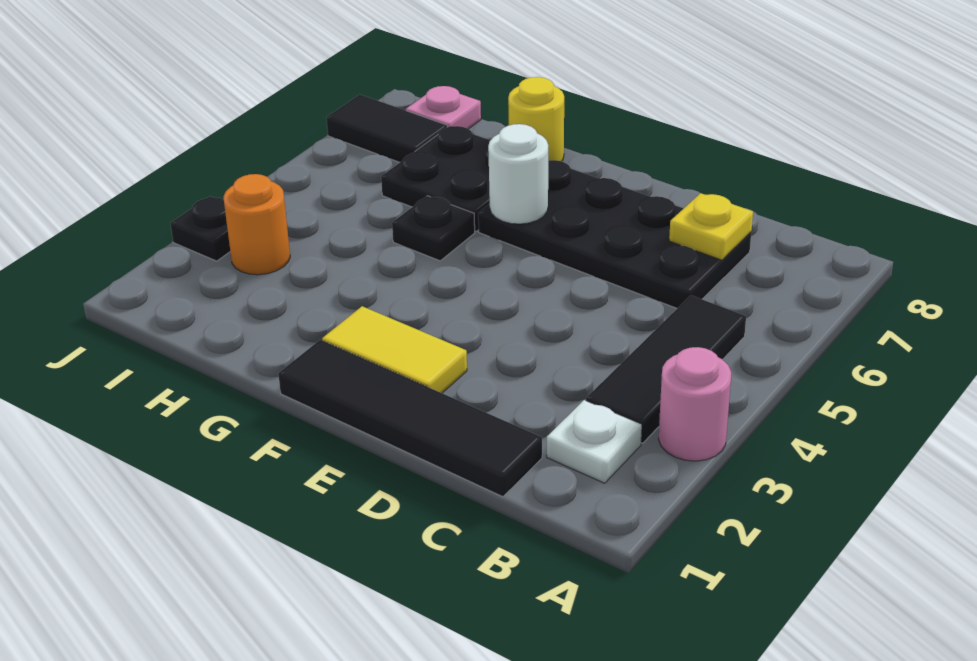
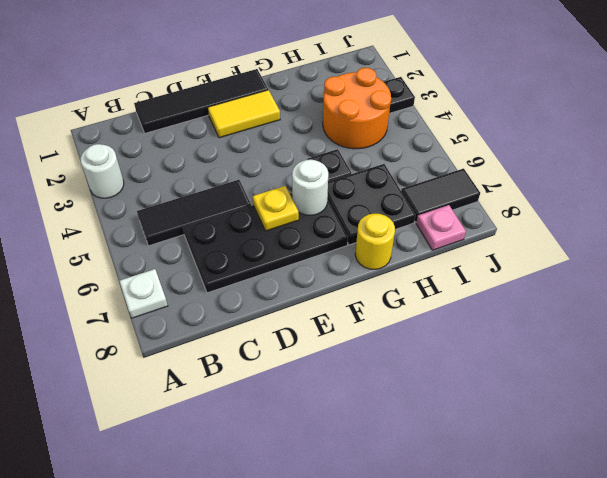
pink 1x1 round brick [659,347,731,461] -> white 1x1 round brick [80,144,124,198]
white 1x1 plate [547,400,642,483] -> white 1x1 plate moved to [119,269,168,318]
black 1x3 tile [586,295,746,443] -> black 1x3 tile turned to [137,180,251,246]
yellow 1x1 plate [669,193,753,260] -> yellow 1x1 plate moved to [253,186,299,231]
orange 1x1 round brick [223,174,290,275] -> orange 2x2 round brick [323,68,391,149]

